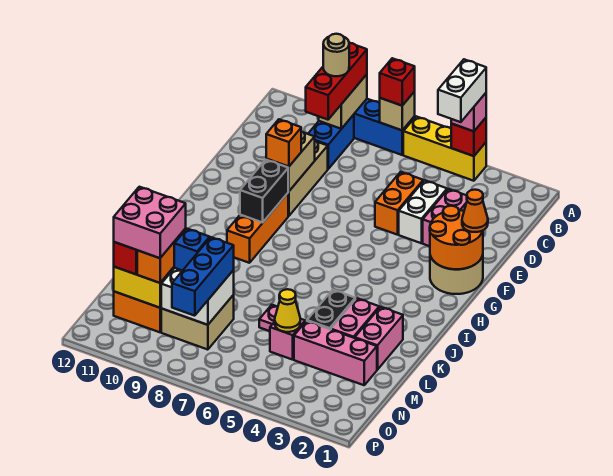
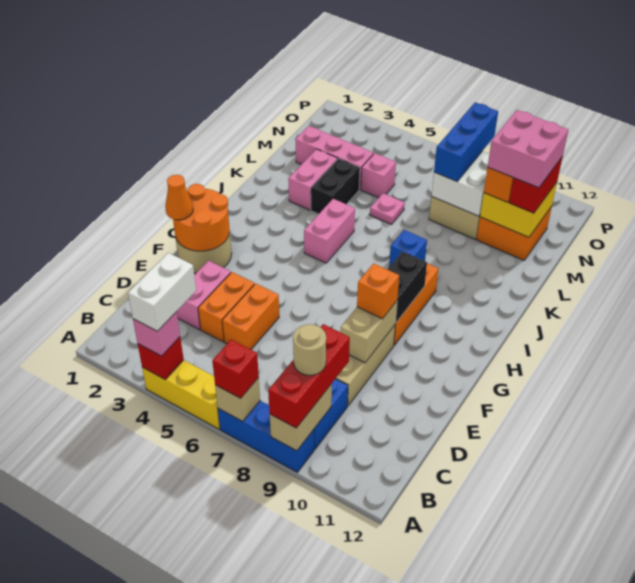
white 1x2 brick [399,180,447,243] -> orange 1x2 brick [198,272,254,342]
pink 1x2 brick [355,307,403,370] -> pink 1x2 brick moved to [304,199,355,263]
yellow 1x1 cone [275,289,300,332] -> none
blue 1x1 brick [174,229,210,271] -> blue 1x1 brick moved to [389,230,427,267]

